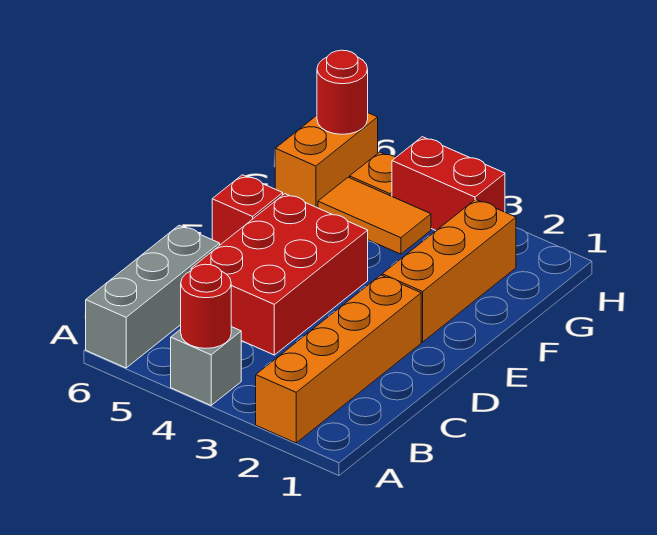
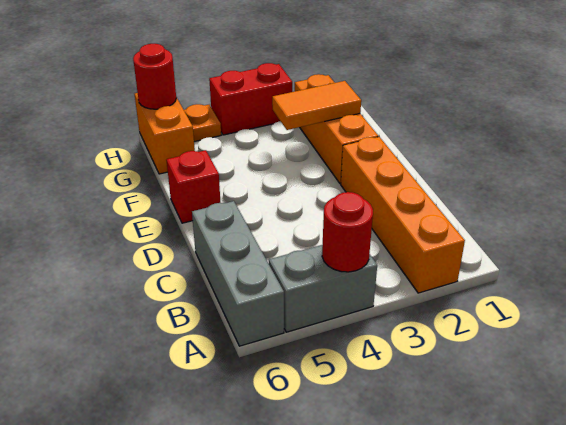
grey 1x1 brick [171,327,241,405] -> grey 1x2 brick [269,245,377,332]
red 2x3 brick [191,194,368,355] -> none
orange 1x2 tile [318,177,431,254] -> orange 1x2 tile moved to [272,81,361,130]

